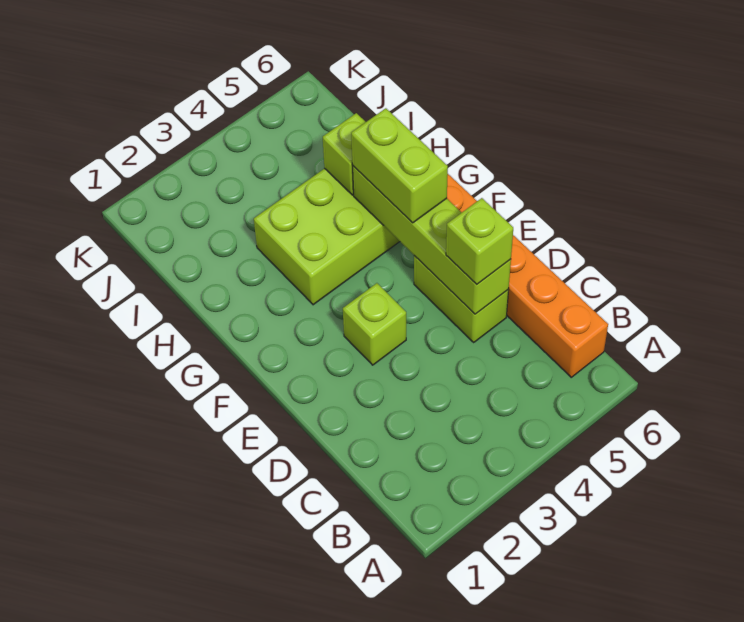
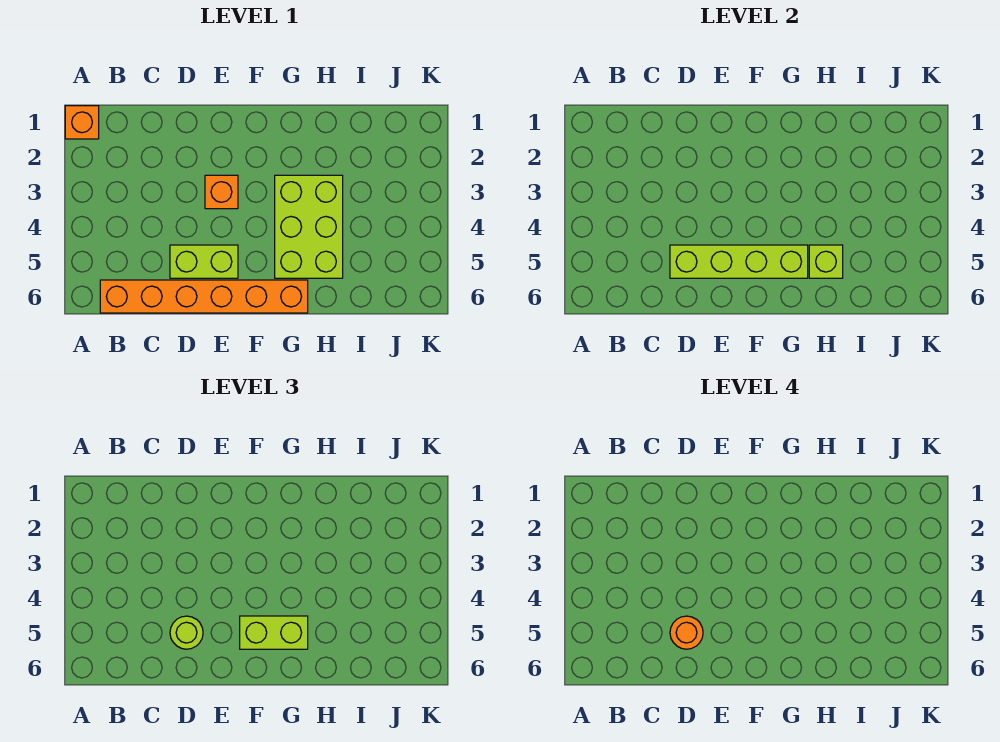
none -> orange 1x1 brick [65,106,99,139]
lime 1x1 brick [446,198,513,284] -> lime 1x1 round brick [170,616,203,649]
none -> orange 1x1 round brick [670,616,703,649]
lime 1x1 brick [343,283,406,365] -> orange 1x1 brick [205,175,238,209]

